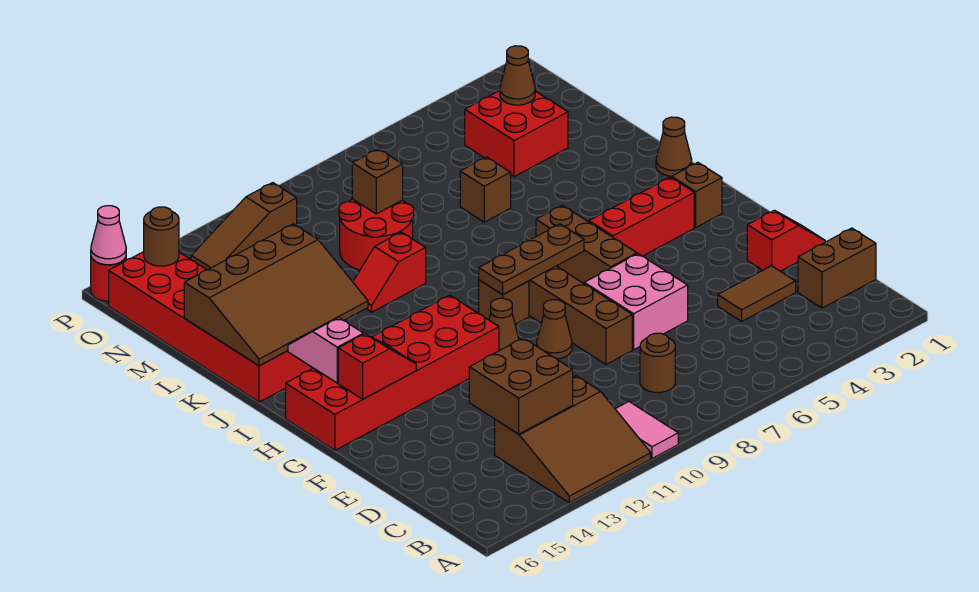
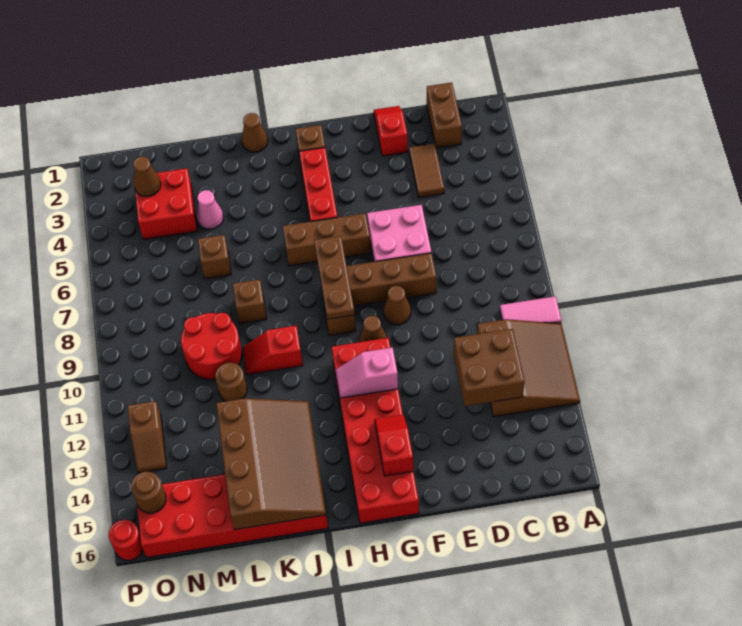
brown 1x1 round brick [640,333,675,393] -> brown 1x1 round brick moved to [215,363,247,401]
pink 1x2 slope [288,318,364,383] -> pink 1x2 slope moved to [336,348,398,398]
red 1x2 slope [353,232,426,312] -> red 1x2 slope turned to [243,326,303,375]
brown 1x1 brick [352,149,403,214] -> brown 1x1 brick moved to [233,279,266,324]
brown 1x3 slope [191,183,297,270] -> brown 1x2 slope [127,401,167,473]
pink 1x1 cone [91,206,126,265] -> pink 1x1 cone moved to [197,190,223,229]

